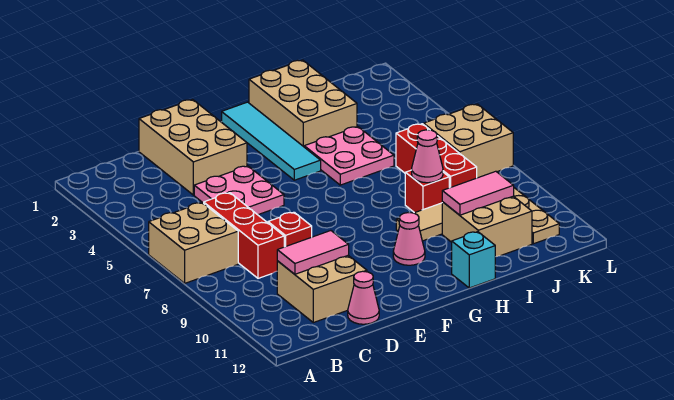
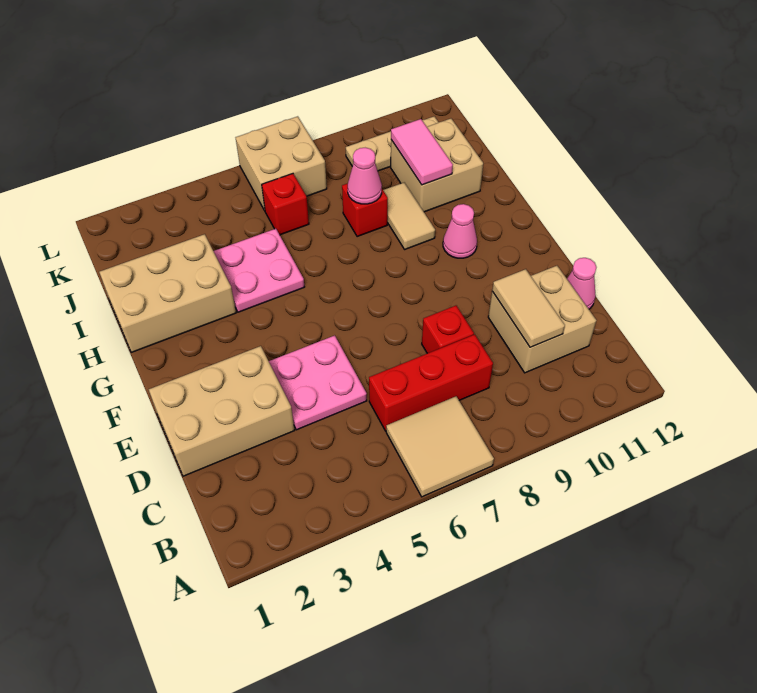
tan 2x2 brick [149,203,238,283] -> tan 2x2 tile [386,396,494,497]
pink 1x2 tile [277,231,349,274] -> tan 1x2 tile [492,269,565,347]
cyan 1x4 tile [222,102,321,180] -> none
cyan 1x1 brick [452,232,495,288] -> none
red 1x3 brick [396,124,477,188] -> red 1x1 brick [262,174,309,235]

